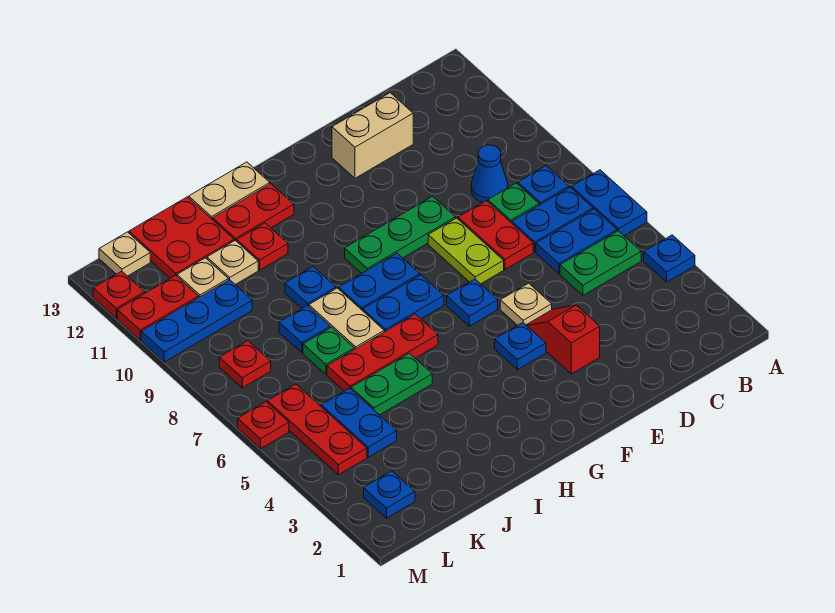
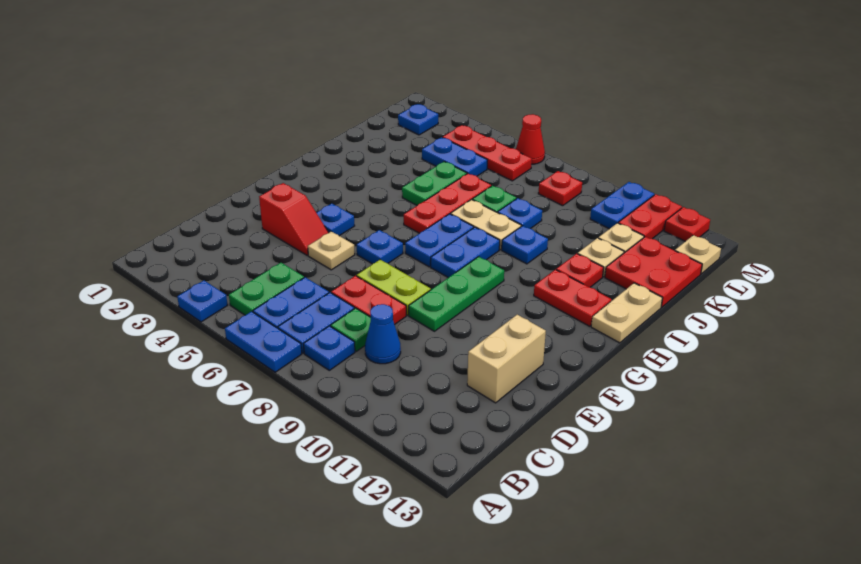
red 1x2 plate [213,184,294,241] -> red 1x2 plate turned to [534,270,612,326]
blue 1x3 plate [141,280,252,362] -> blue 1x2 plate [590,182,654,229]
red 1x1 plate [238,402,289,449] -> red 1x1 cone [516,114,545,164]

